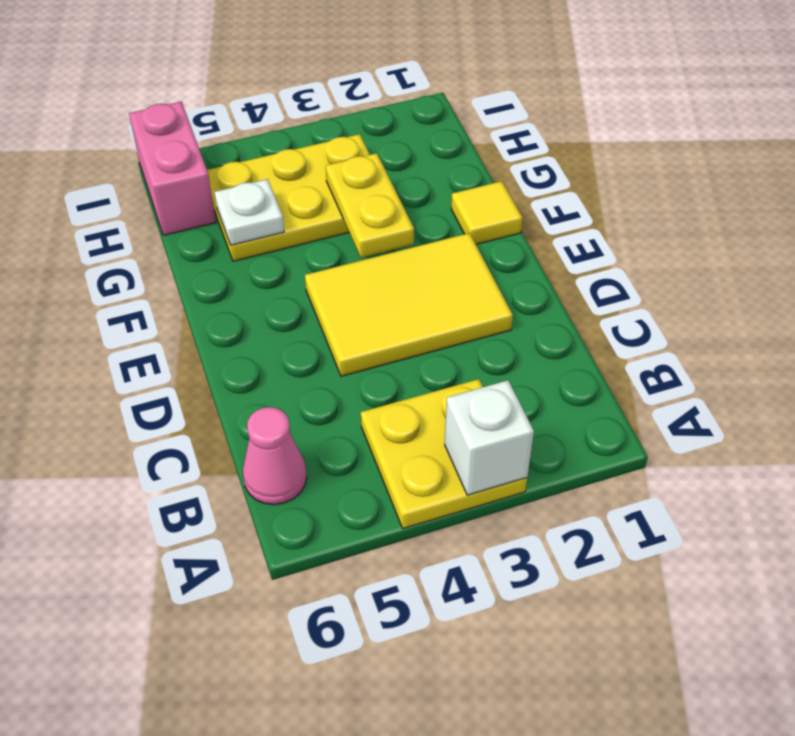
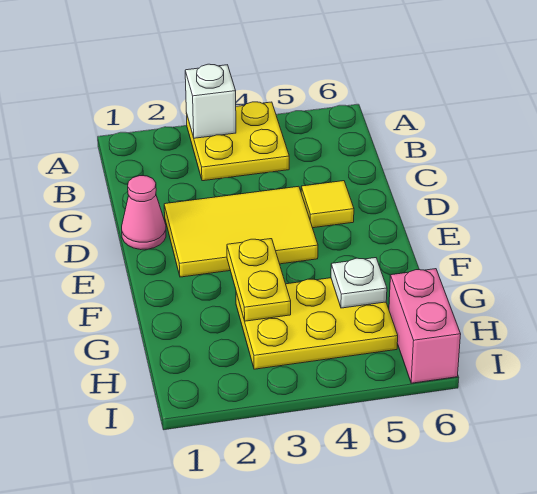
pink 1x1 cone [243,407,307,505] -> pink 1x1 cone moved to [122,176,166,250]
yellow 1x1 tile [451,181,523,244] -> yellow 1x1 tile moved to [301,181,354,228]

